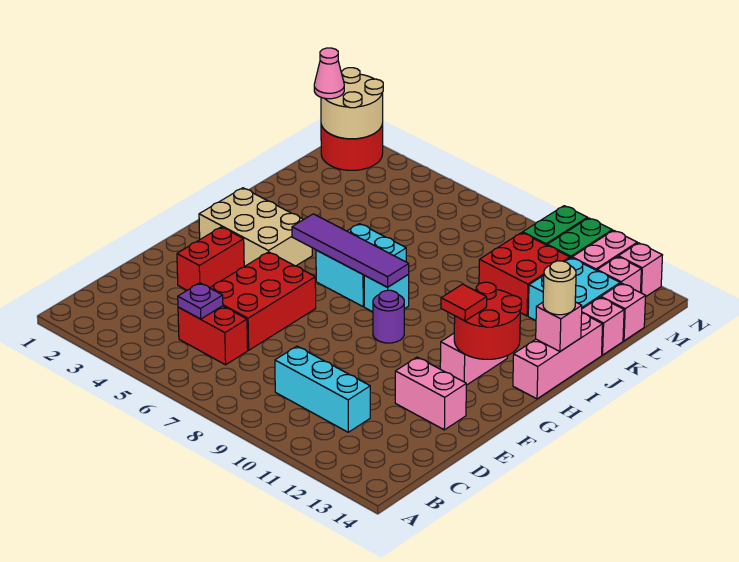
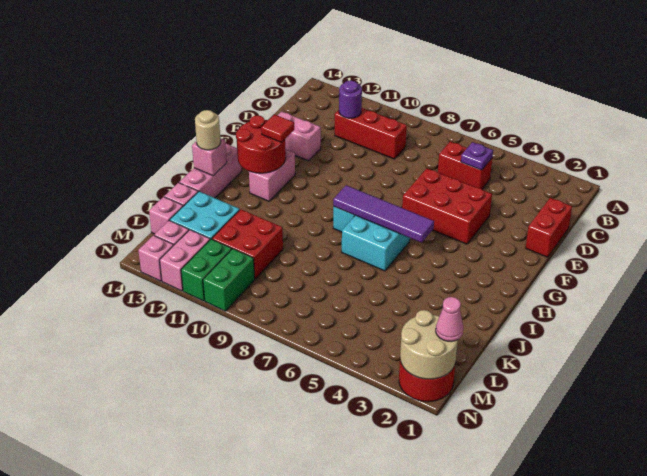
cyan 1x3 brick [275,346,370,432] -> red 1x3 brick [335,108,407,159]
red 2x3 brick [210,252,316,350] -> red 2x3 brick turned to [402,168,492,244]
red 1x2 brick [177,227,244,290] -> red 1x2 brick moved to [526,198,572,257]
tan 2x3 brick [199,188,312,266] -> none
purple 1x1 round brick [373,290,404,343] -> purple 1x1 round brick moved to [339,81,362,118]

